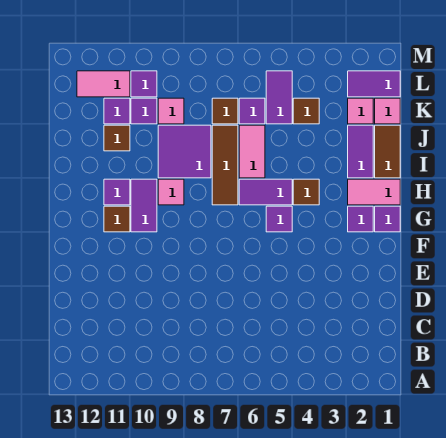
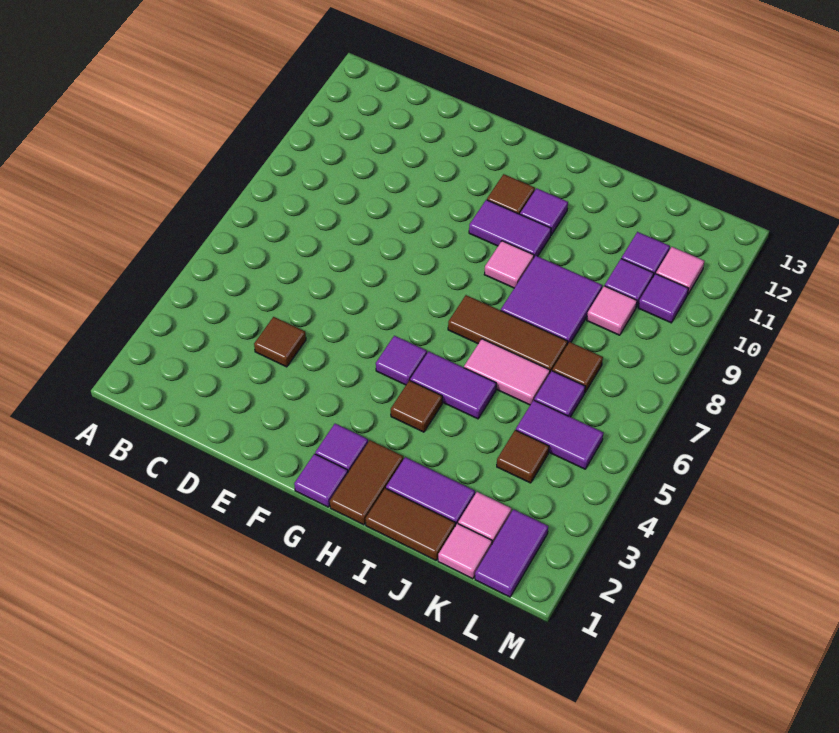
pink 1x2 tile [348,179,400,205] -> brown 1x2 tile [330,440,403,525]
purple 1x2 tile [239,179,292,205] -> purple 1x2 tile turned to [410,352,496,419]
brown 1x1 tile [104,125,130,151] -> brown 1x1 tile moved to [254,317,306,367]
pink 1x2 tile [77,71,130,97] -> pink 1x1 tile [656,247,704,295]

